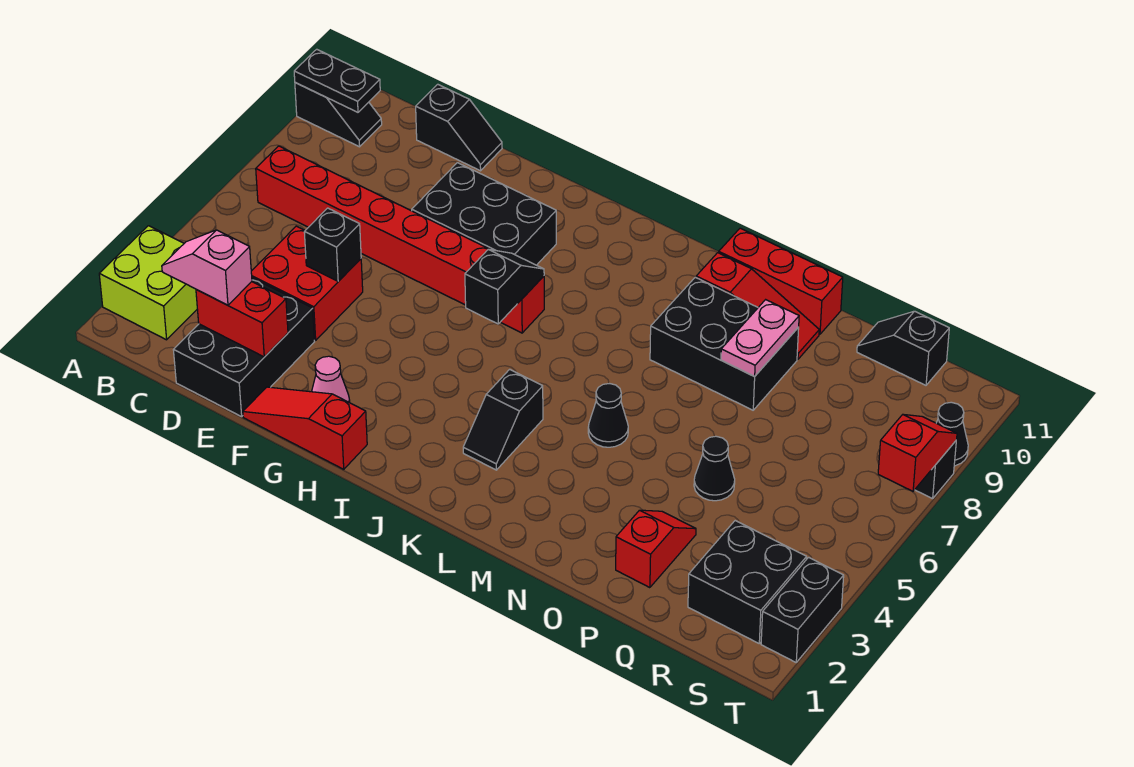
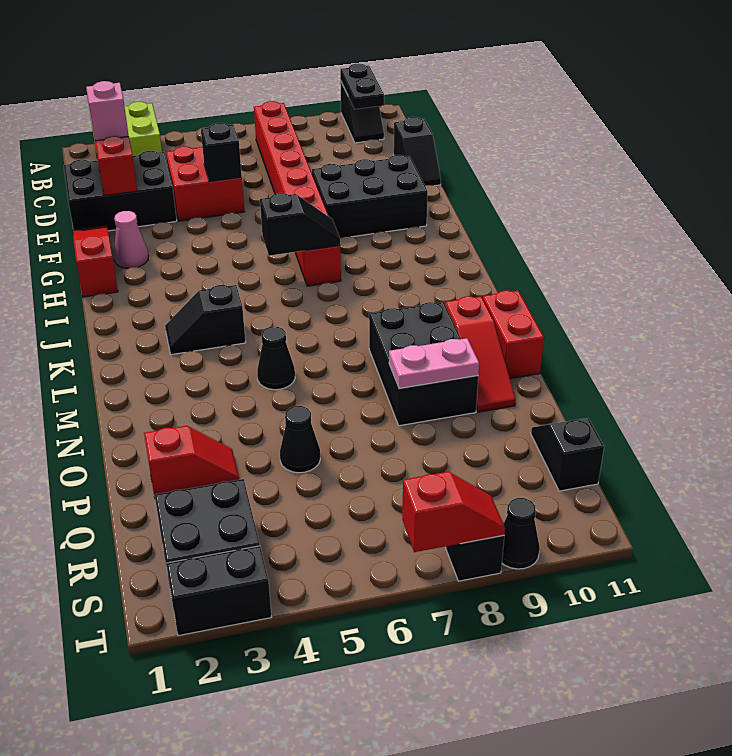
black 2x3 brick [412,163,556,265] -> black 2x3 brick turned to [312,155,428,238]
red 1x3 brick [719,228,843,334] -> red 1x2 brick [483,291,544,379]

